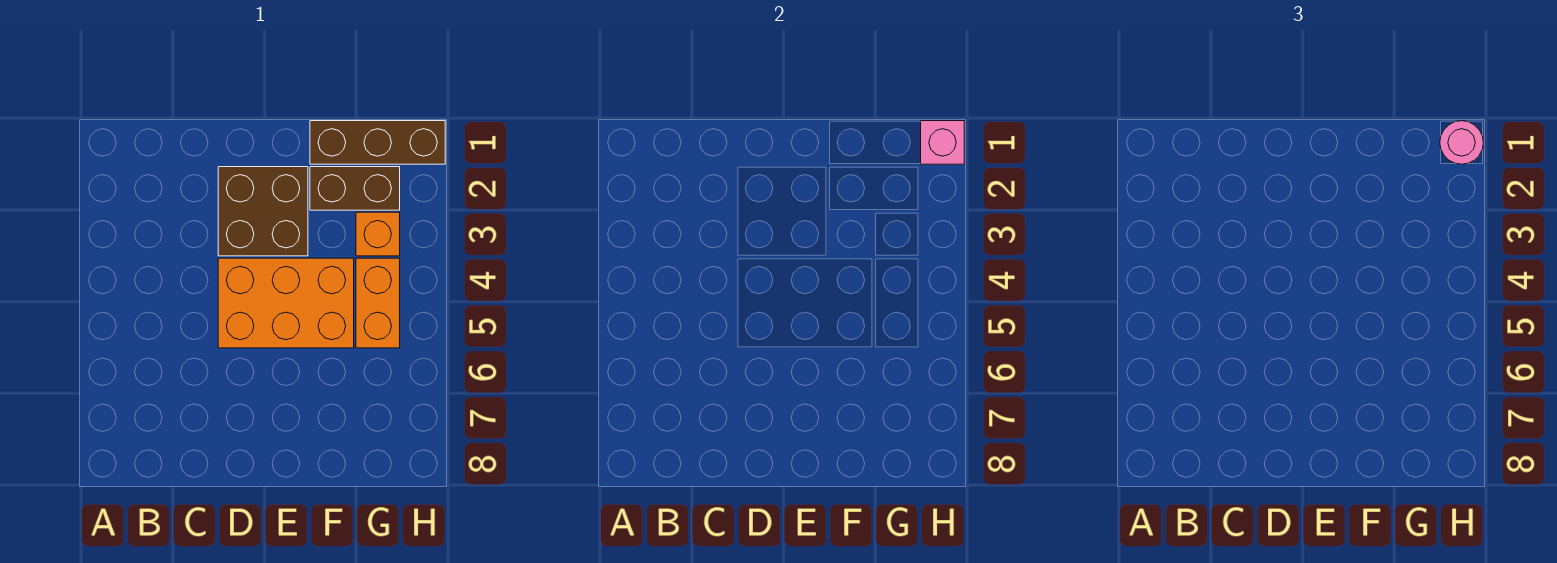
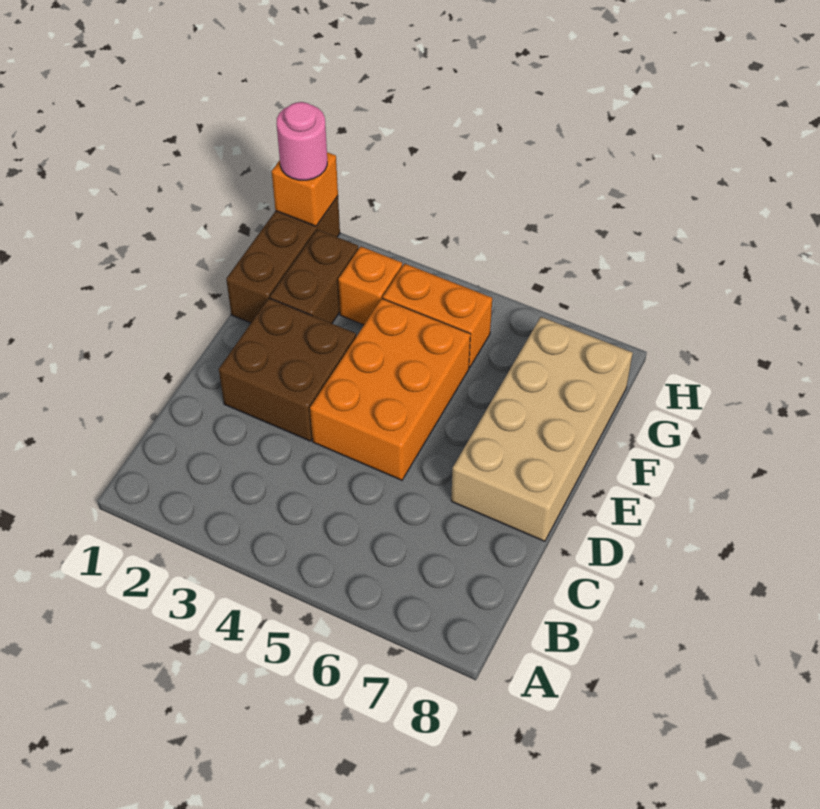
none -> tan 2x4 brick [451,317,633,541]
pink 1x1 brick [921,121,964,164] -> orange 1x1 brick [272,152,338,226]

